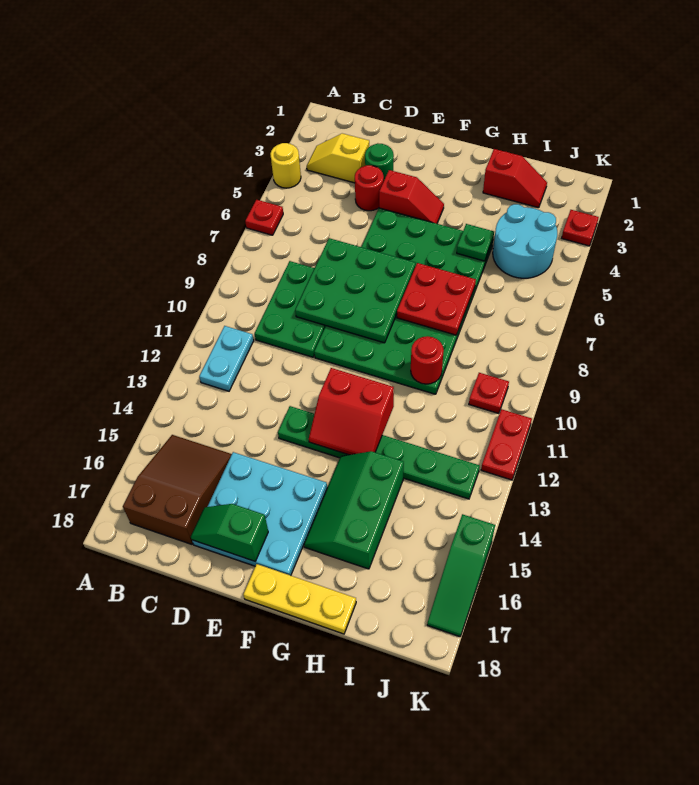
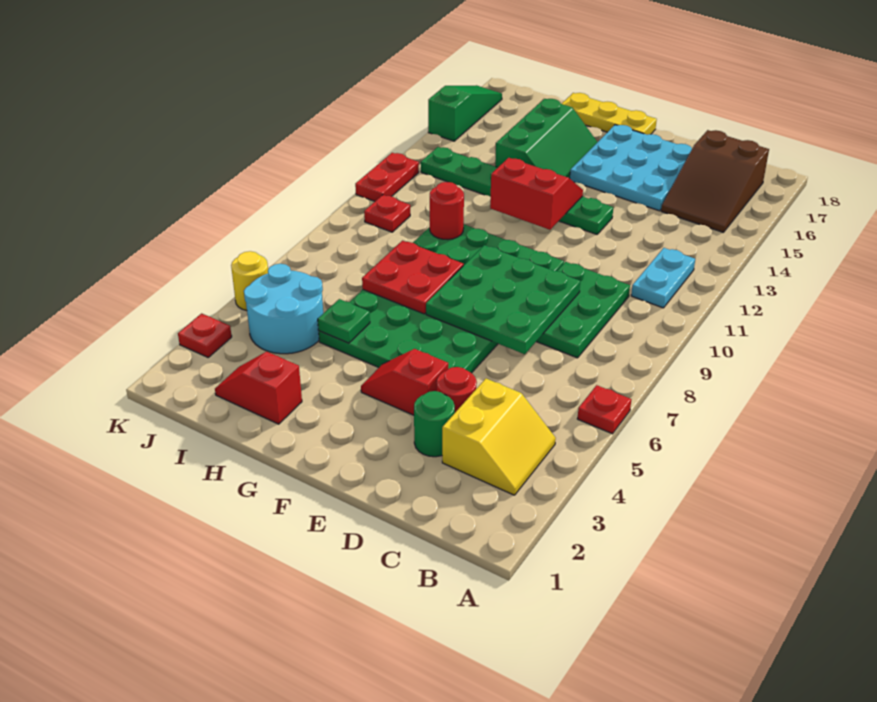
yellow 1x1 round brick [270,143,301,188] -> yellow 1x1 round brick moved to [231,251,268,311]
yellow 1x2 slope [307,133,369,183] -> yellow 2x2 slope [442,379,556,495]
green 1x2 slope [191,504,268,561] -> none

